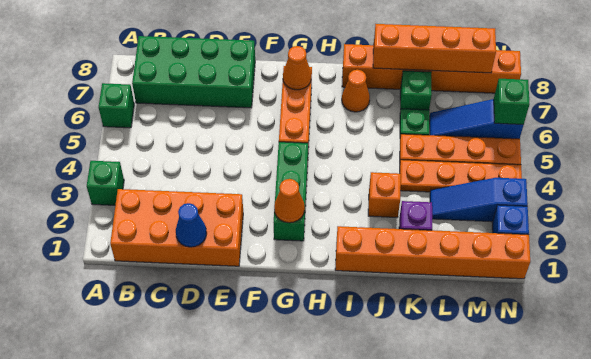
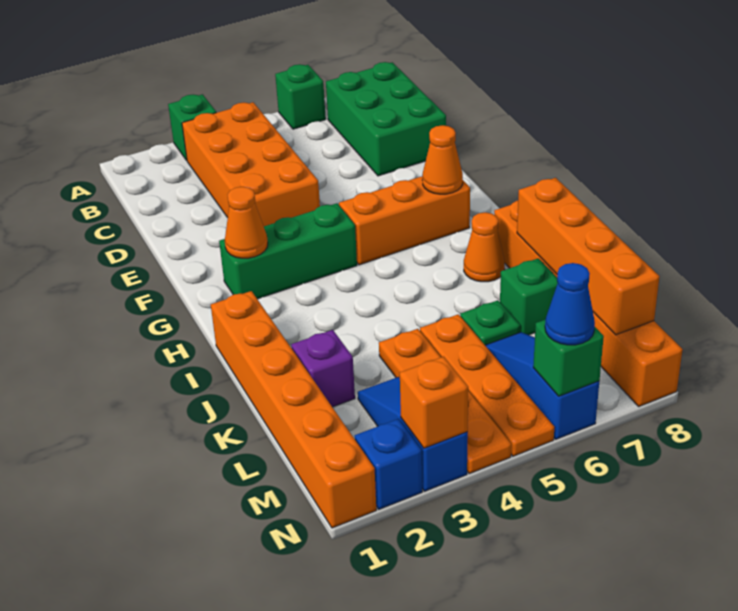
orange 2x4 brick [110,189,243,266] -> orange 2x4 brick moved to [182,102,320,226]
green 2x4 brick [132,36,255,108] -> green 2x3 brick [326,62,446,176]
blue 1x1 cone [176,203,207,247] -> blue 1x1 cone moved to [545,263,595,345]
orange 1x1 brick [368,172,401,217] -> orange 1x1 brick moved to [400,357,468,448]

